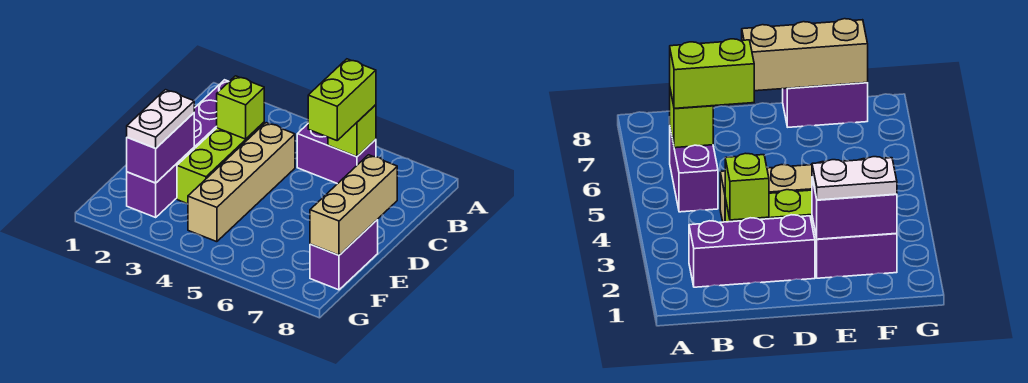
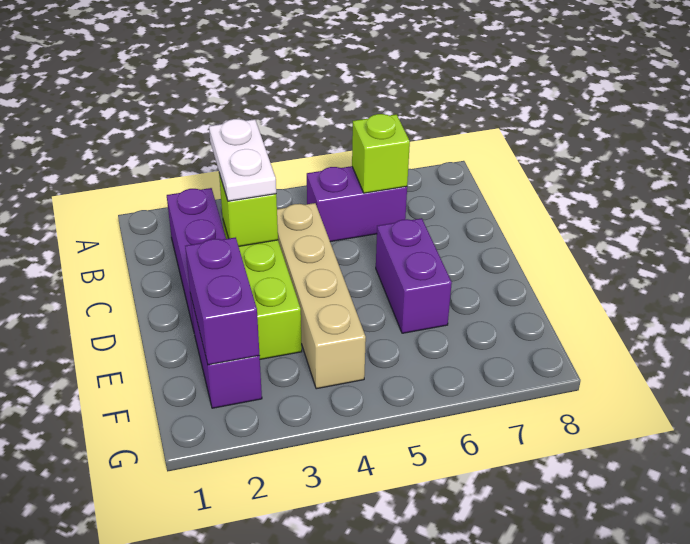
lime 1x2 brick [308,59,376,140] -> none
tan 1x3 brick [310,155,397,255] -> none
white 1x2 plate [127,90,194,148] -> white 1x2 plate moved to [209,119,276,201]
purple 1x2 brick [310,220,378,290] -> purple 1x2 brick moved to [376,218,452,333]

